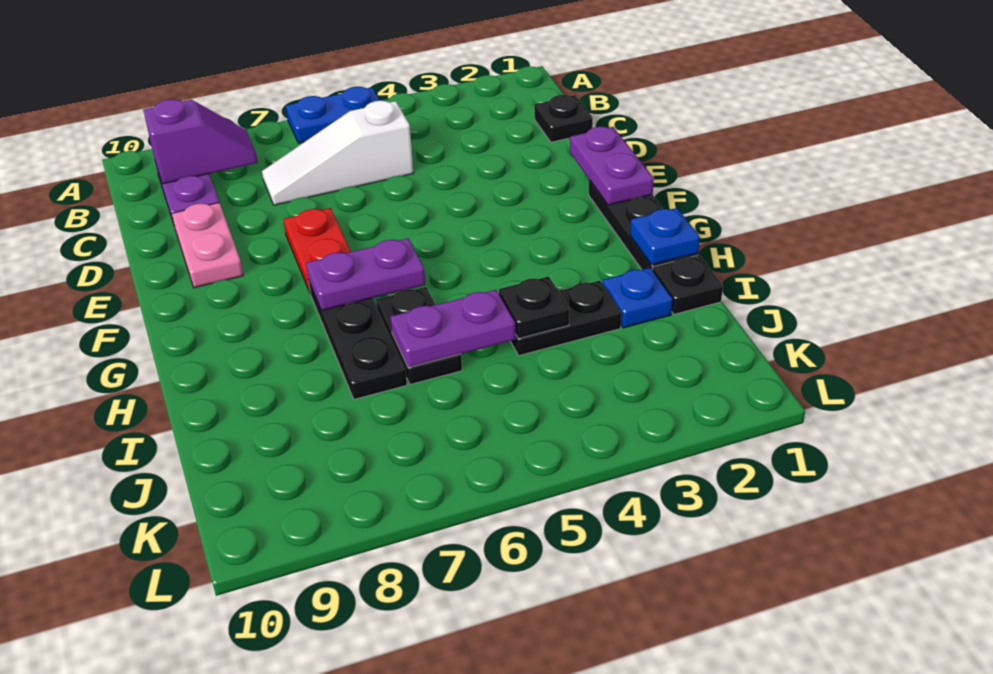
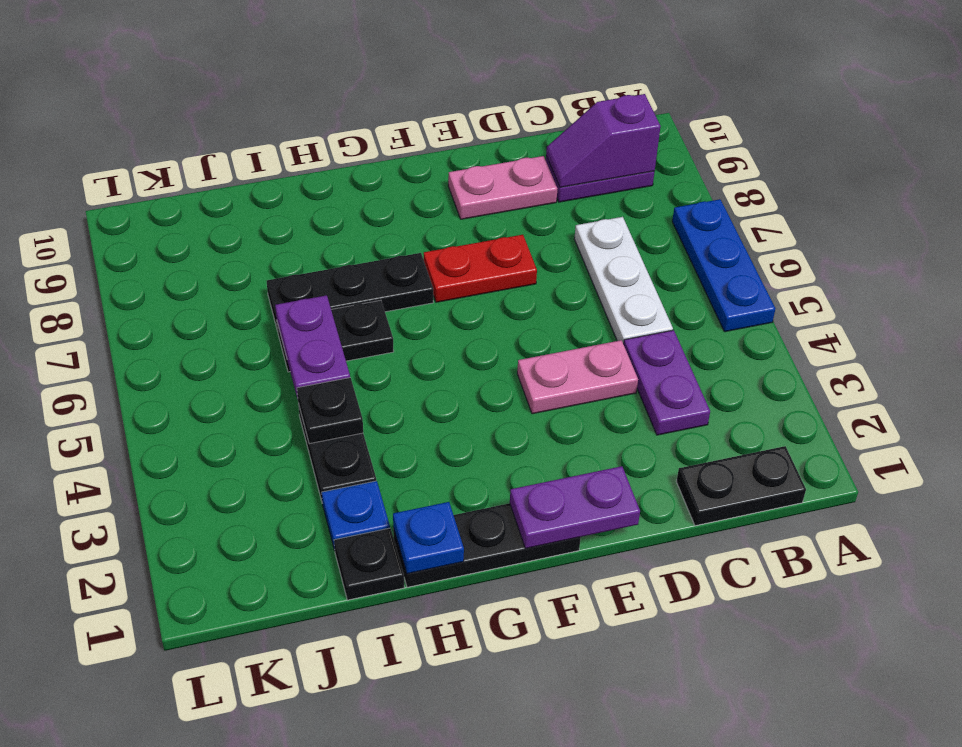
blue 1x2 plate [286,87,380,143] -> blue 1x3 plate [672,199,775,332]
purple 1x2 slope [143,99,258,184] -> purple 1x2 slope turned to [546,94,661,187]
black 1x1 plate [534,95,593,142] -> black 1x2 plate [676,446,806,526]
white 1x3 slope [262,101,413,205] -> white 1x3 plate [574,217,673,344]
none -> pink 1x2 plate [517,340,638,414]
purple 1x2 plate [306,238,425,311] -> purple 1x2 plate moved to [624,330,710,435]

